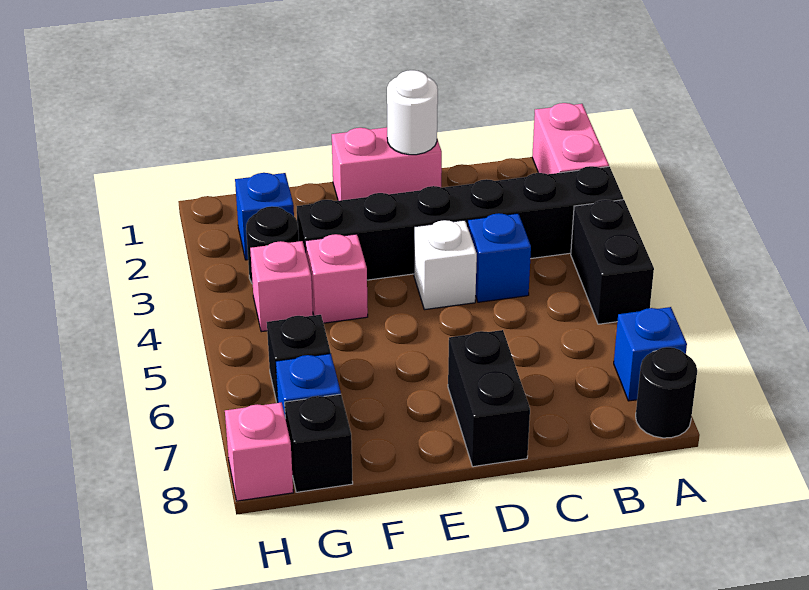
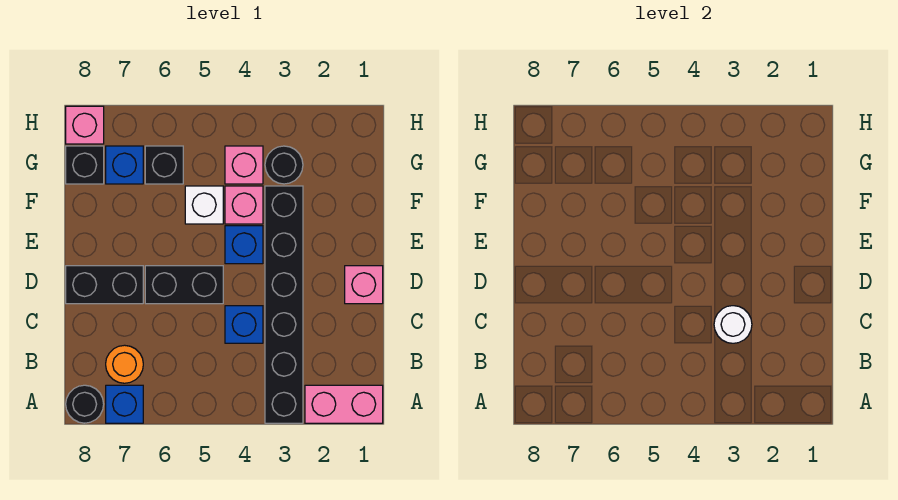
black 1x2 brick [571,200,654,324] -> black 1x2 brick moved to [145,266,223,304]
none -> orange 1x1 round brick [106,345,143,383]
pink 1x2 brick [332,127,442,201] -> pink 1x1 brick [345,266,383,304]
white 1x1 round brick [387,70,438,155] -> white 1x1 round brick moved to [714,306,752,343]
white 1x1 brick [414,220,477,310] -> white 1x1 brick moved to [185,186,223,224]
blue 1x1 brick [235,173,294,260] -> blue 1x1 brick moved to [225,226,263,264]

